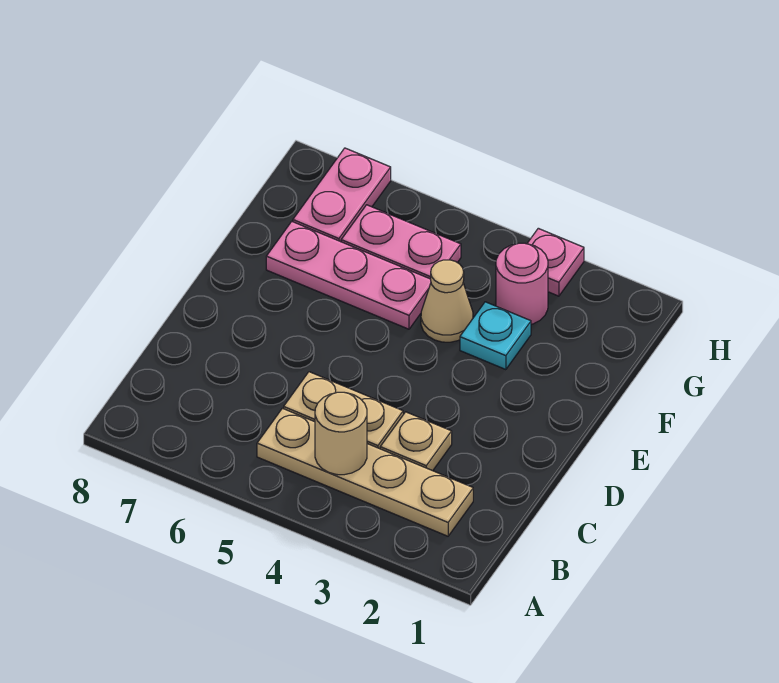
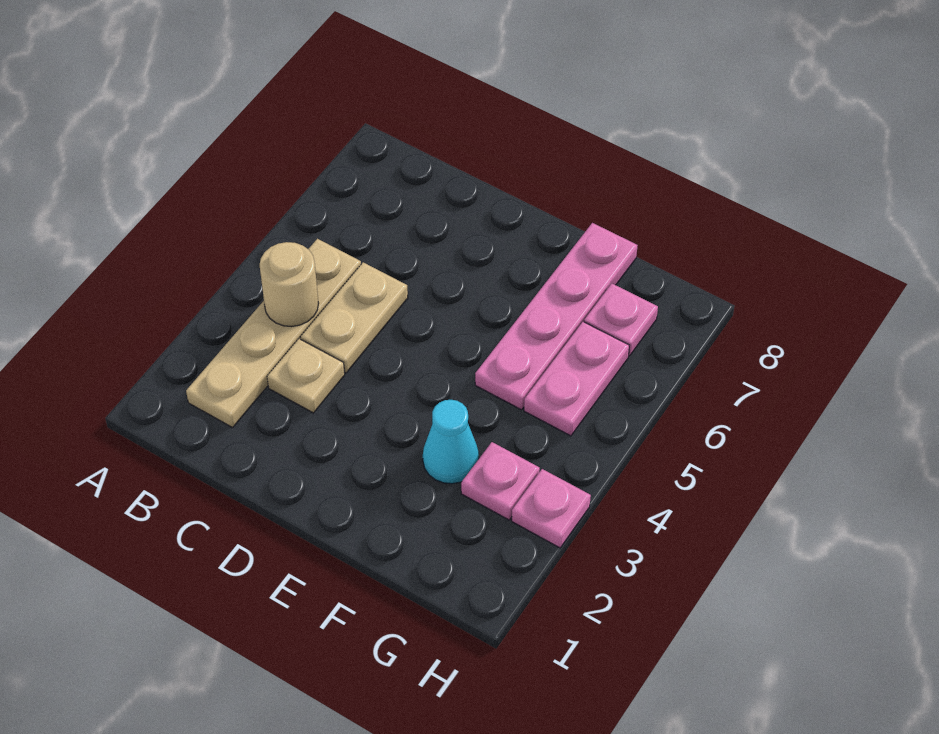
cyan 1x1 plate [460,302,531,370] -> cyan 1x1 cone [423,400,479,484]
tan 1x1 cone [421,260,473,342] -> none
pink 1x3 plate [266,222,431,329] -> pink 1x4 plate [475,223,638,410]
pink 1x1 round brick [496,243,548,324] -> pink 1x1 plate [461,442,540,520]
pink 1x2 plate [293,148,391,242] -> pink 1x1 plate [584,284,658,356]

